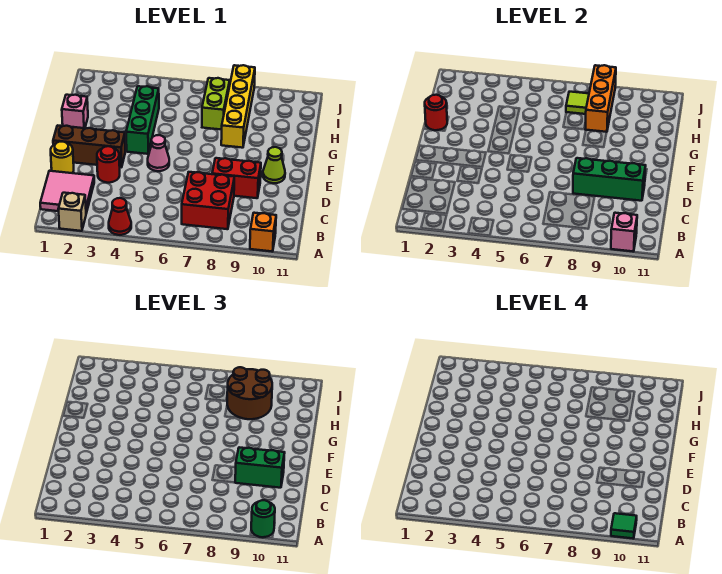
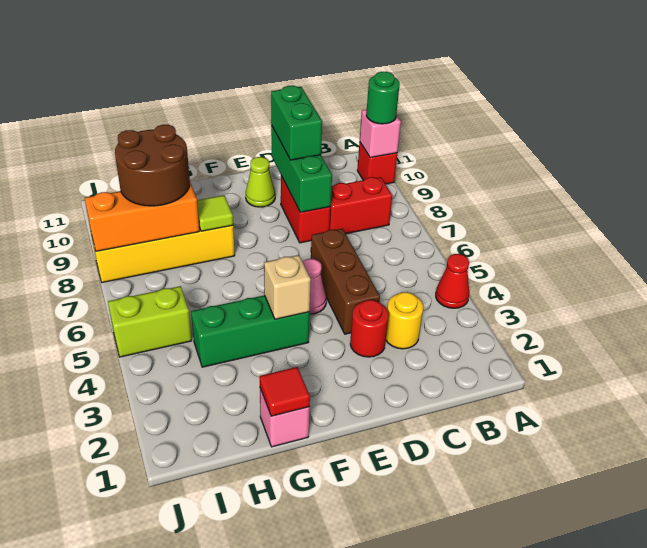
tan 1x1 brick [58,193,86,231] -> tan 1x1 brick moved to [264,255,311,319]
orange 1x1 brick [250,213,276,251] -> red 1x1 brick [357,142,397,184]
green 1x1 tile [611,513,637,538] -> none
pink 2x2 tile [40,171,94,213] -> none
red 2x2 brick [182,172,234,229] -> red 1x2 brick [329,177,392,234]
yellow 1x1 round brick [51,142,74,173] -> yellow 1x1 round brick moved to [386,292,423,349]
brown 1x3 brick [53,125,125,167] -> brown 1x3 brick moved to [311,229,380,334]
red 1x1 round brick [425,95,447,130] -> red 1x1 tile [260,367,310,416]
lime 1x2 brick [202,78,230,130] -> lime 1x2 brick moved to [108,286,192,357]
lime 1x1 tile [566,92,589,114] -> lime 1x1 tile moved to [197,195,233,231]

